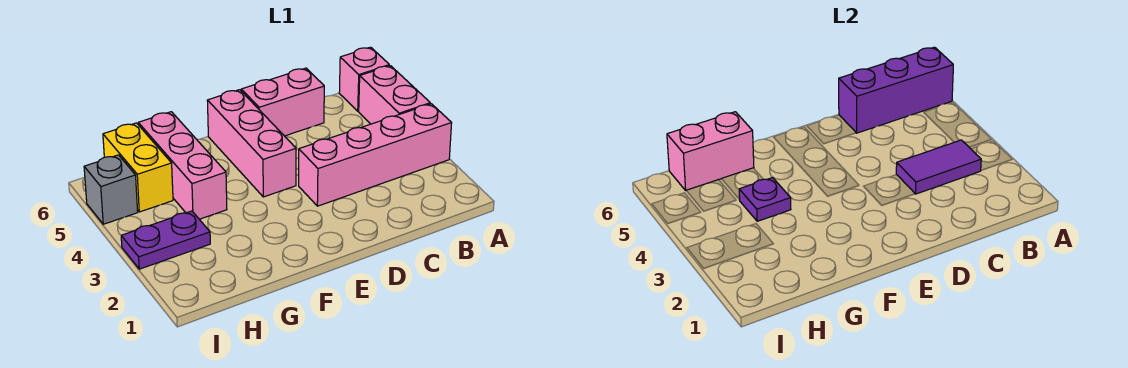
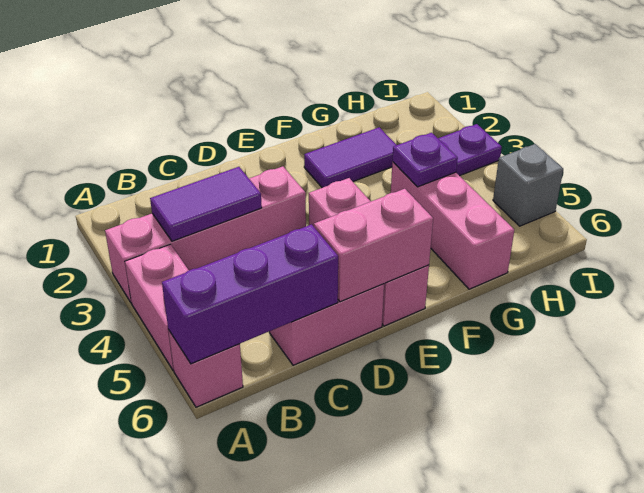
none -> purple 1x2 tile [304,127,396,188]
pink 1x2 brick [667,112,754,190] -> pink 1x2 brick moved to [314,189,433,302]
yellow 1x2 brick [103,123,173,212] -> none

